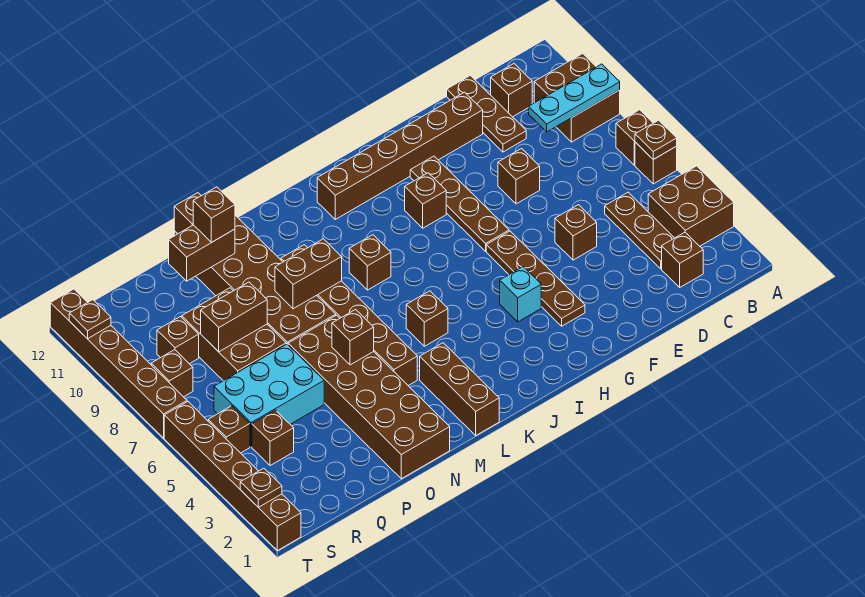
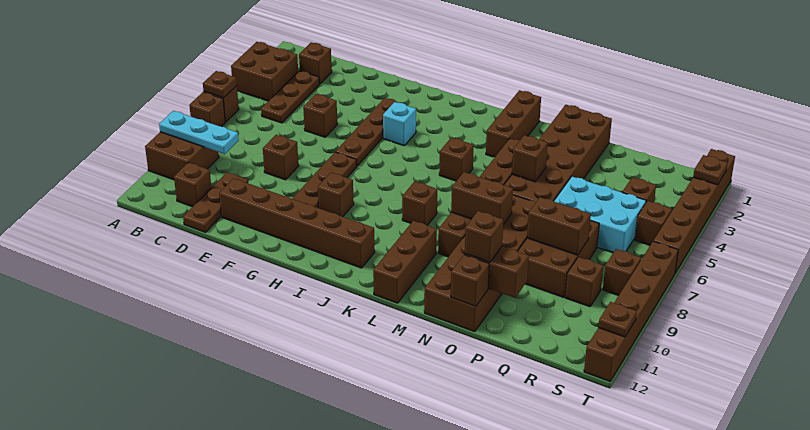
none -> brown 1x3 brick [373,221,437,303]

